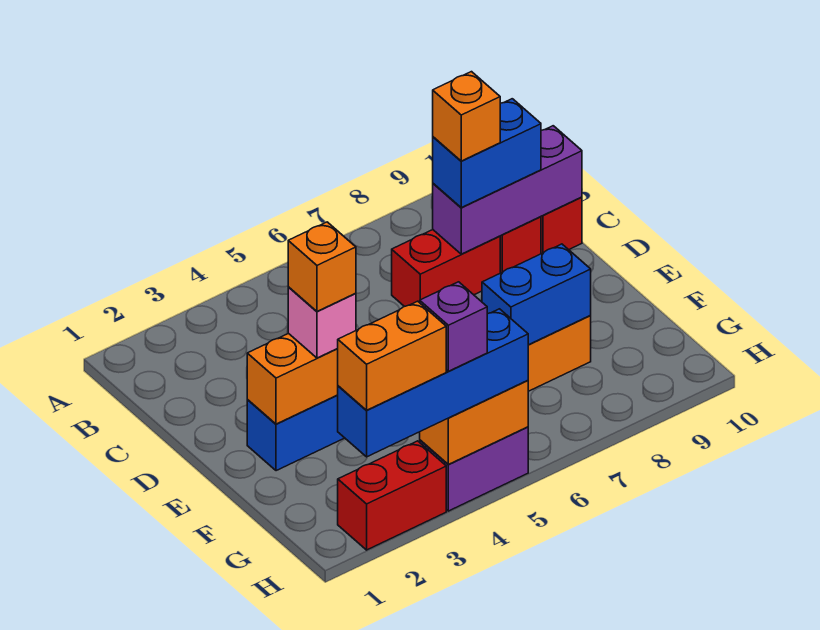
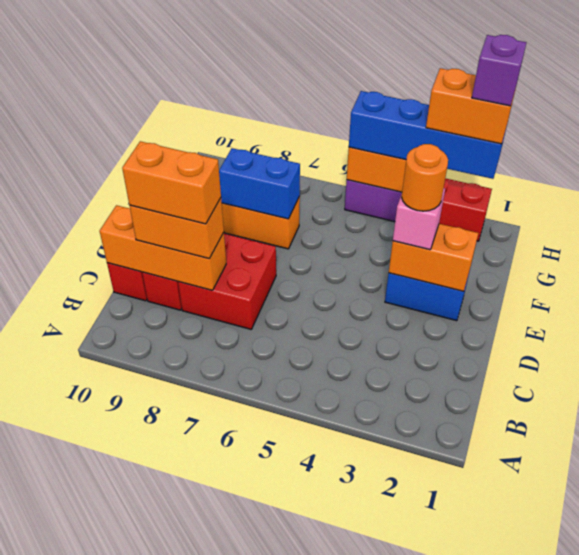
red 1x2 brick [392,230,500,307] -> red 2x2 brick [178,234,276,329]
purple 1x3 brick [433,126,582,254] -> orange 1x3 brick [100,205,226,290]
blue 1x2 brick [433,99,541,208] -> orange 1x2 brick [130,198,224,259]
orange 1x1 brick [433,72,500,161] -> orange 1x2 brick [122,141,221,224]
orange 1x1 brick [288,222,356,311] -> orange 1x1 round brick [402,144,448,211]
purple 1x1 brick [420,282,487,371] -> purple 1x1 brick moved to [472,35,526,106]

